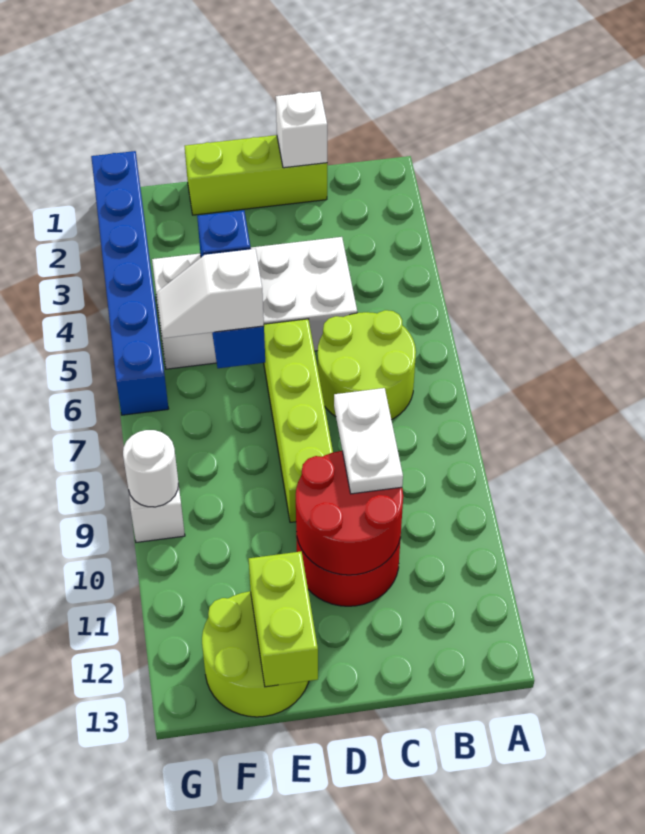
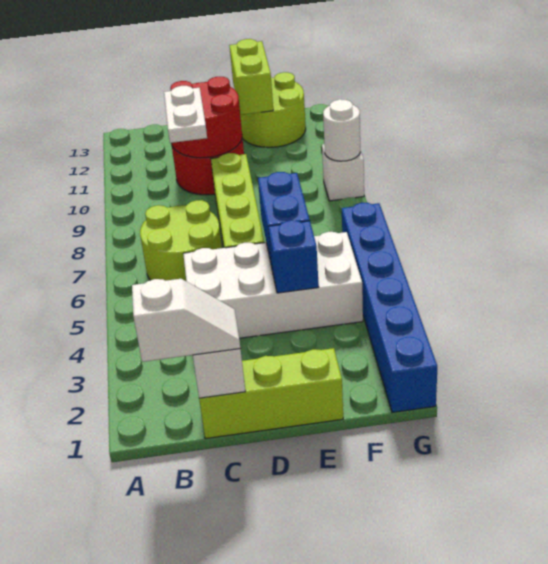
white 1x2 slope [157,249,264,338] -> white 1x2 slope moved to [132,279,240,362]

